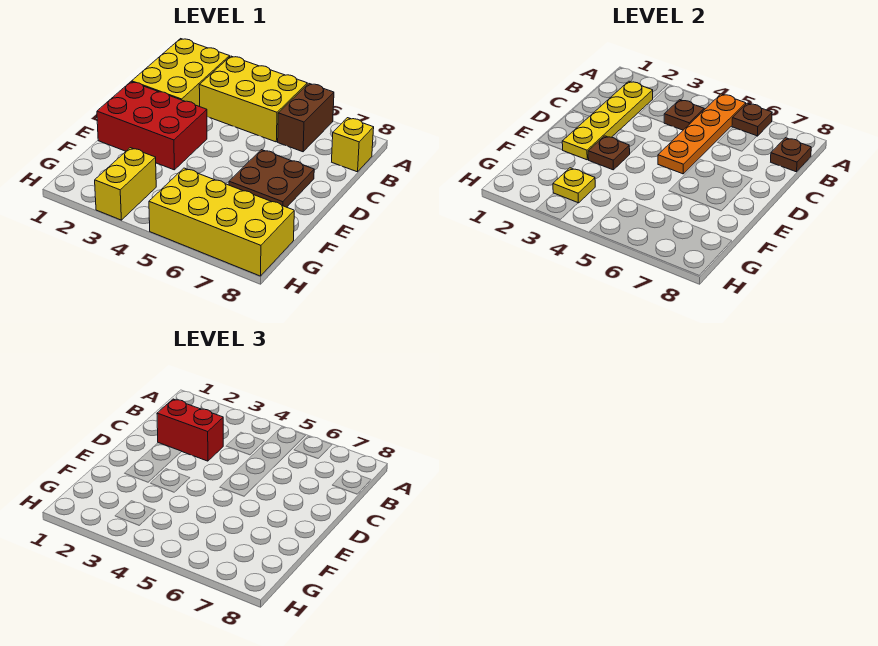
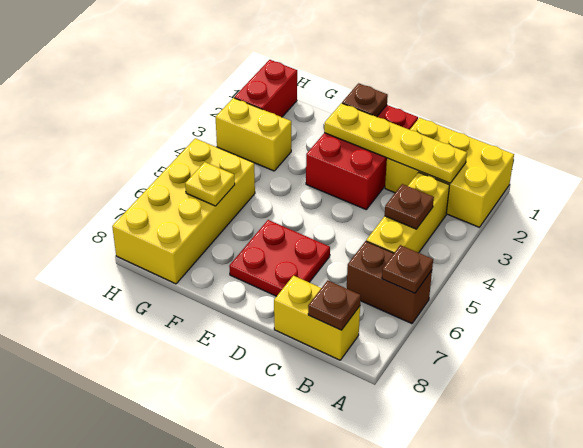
yellow 2x3 brick [199,56,307,142] -> yellow 1x3 brick [366,172,450,253]
orange 1x4 plate [658,94,746,174] -> none
yellow 1x1 brick [332,118,374,172] -> yellow 1x2 brick [274,276,360,360]
red 1x2 brick [157,399,223,461] -> red 1x2 brick moved to [234,60,297,117]
brown 2x2 plate [229,150,314,207] -> red 2x2 plate [229,220,330,296]
brown 1x1 plate [588,136,630,170] -> brown 1x1 plate moved to [342,83,388,117]
yellow 1x1 plate [553,168,595,203] -> yellow 1x1 plate moved to [185,162,235,206]

